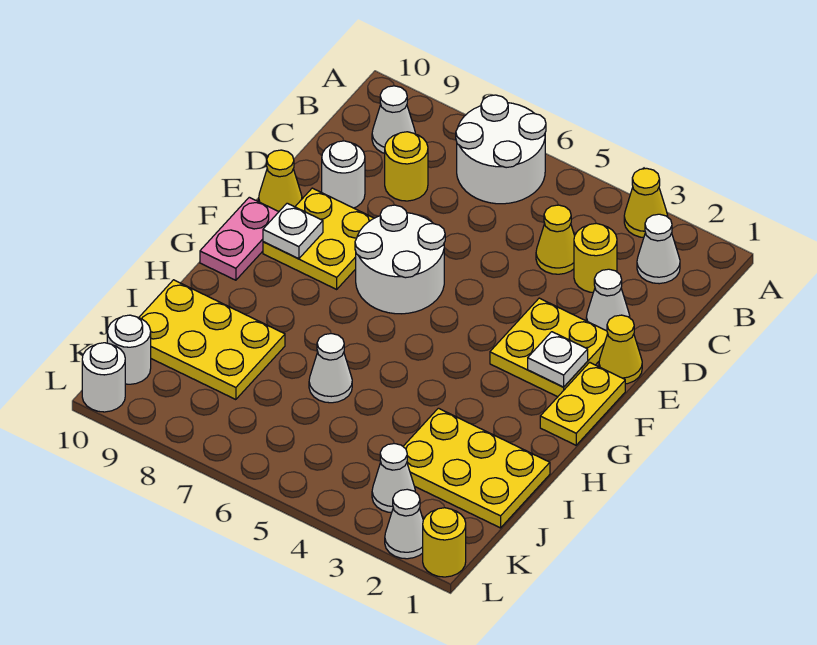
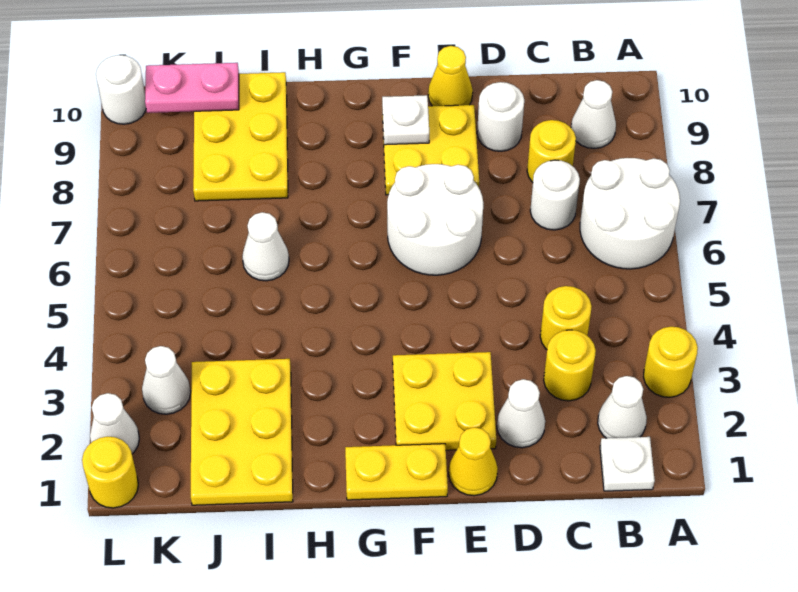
yellow 1x1 cone [624,168,668,237] -> yellow 1x1 round brick [644,327,698,397]
yellow 1x1 cone [536,205,575,274] -> yellow 1x1 round brick [540,286,592,349]
white 1x1 plate [528,332,588,387] -> white 1x1 plate moved to [600,437,655,491]
pink 1x2 plate [200,197,279,280] -> pink 1x2 plate moved to [145,63,239,113]
white 1x1 round brick [107,315,151,384] -> white 1x1 round brick moved to [530,160,580,230]

